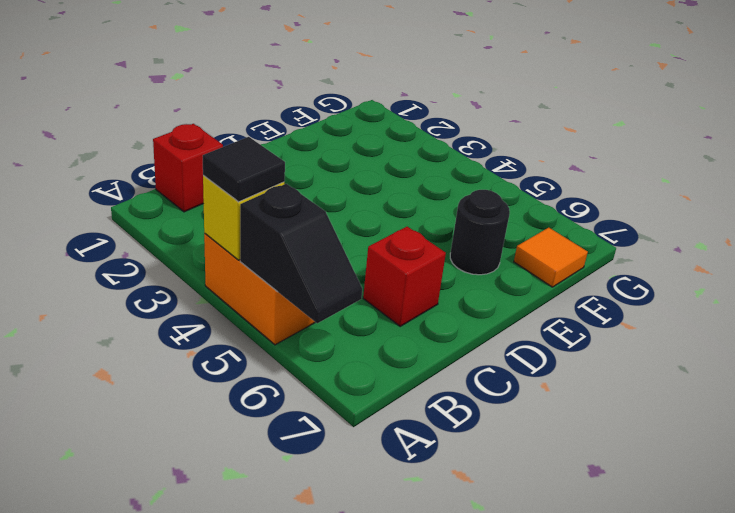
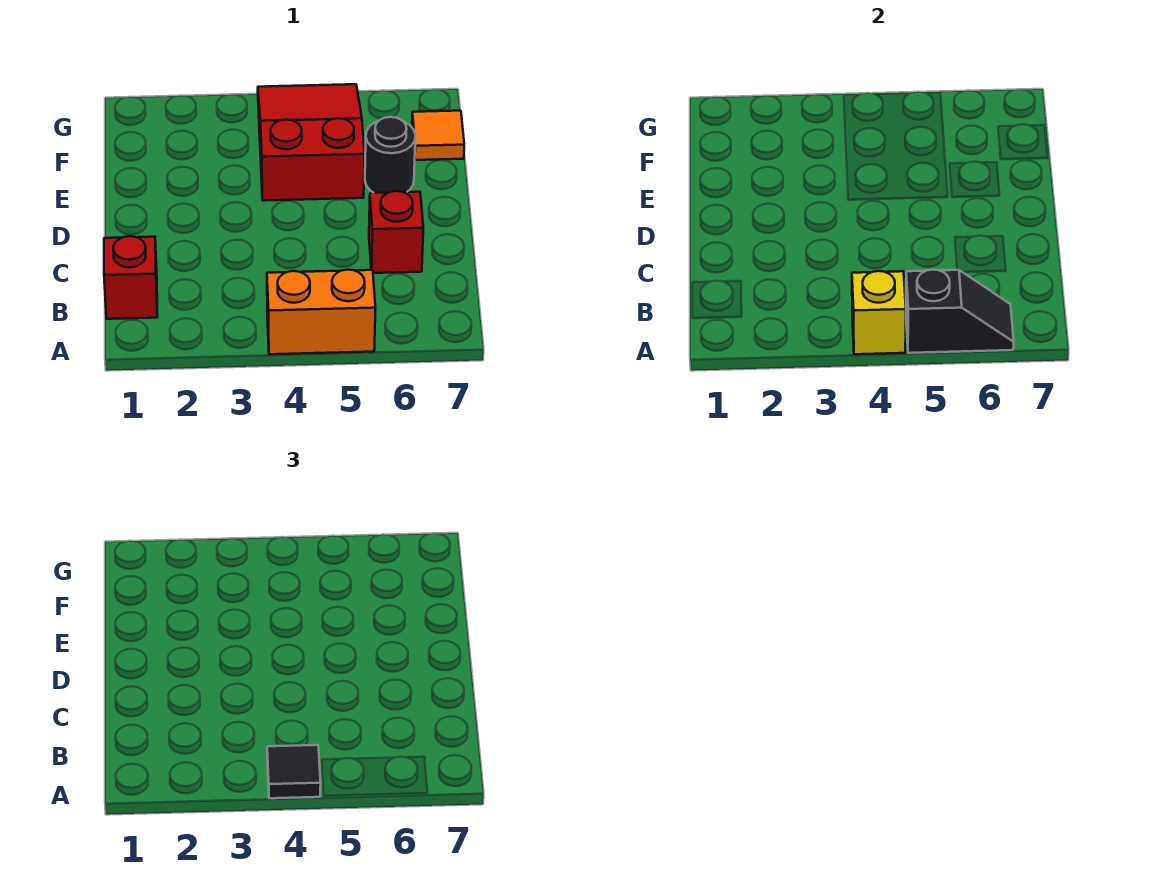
none -> red 2x3 slope [258,84,365,201]

